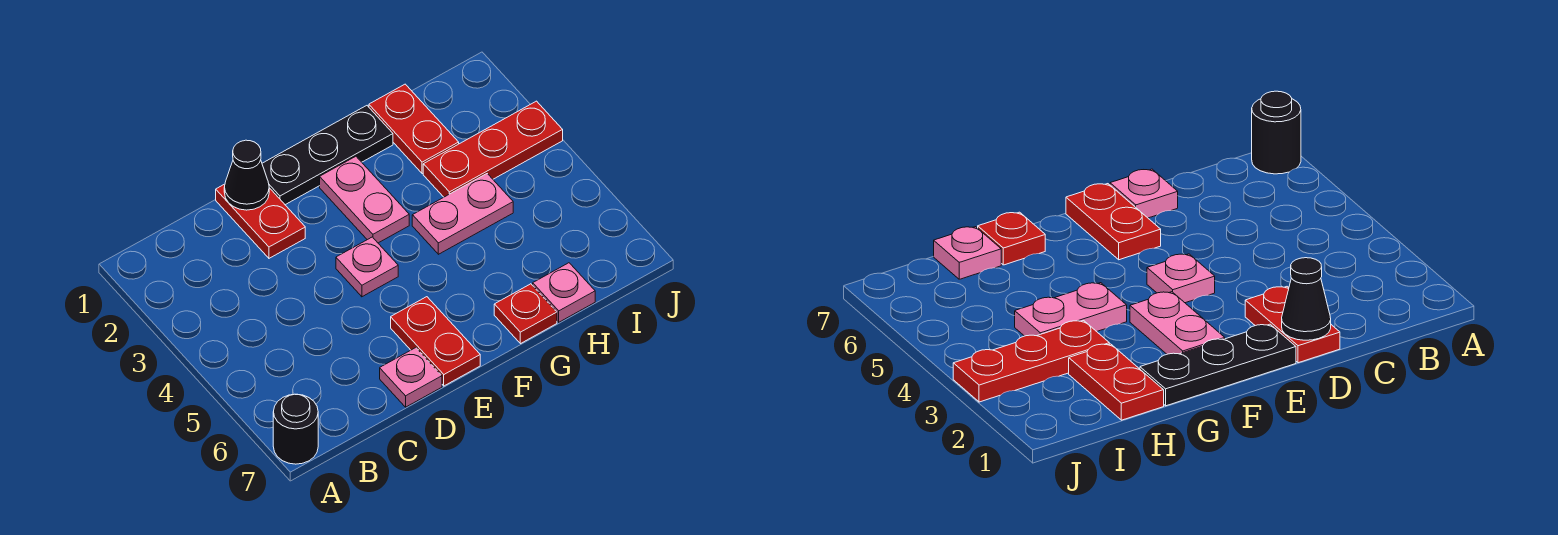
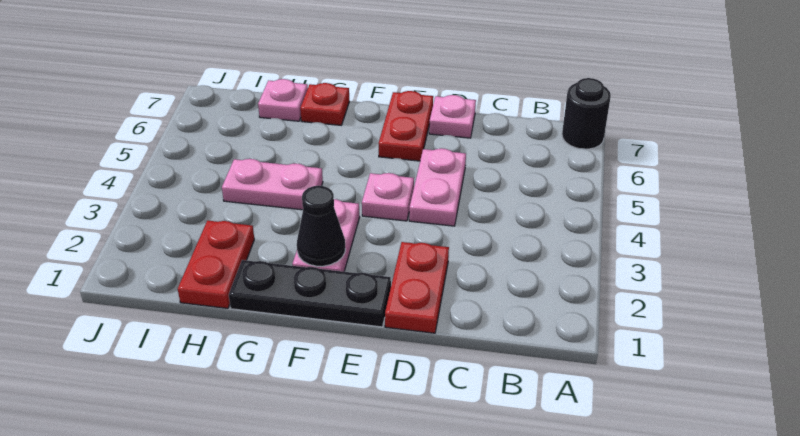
black 1x1 cone [224,140,269,210] -> black 1x1 cone moved to [297,186,345,266]
none -> pink 1x2 plate [409,148,466,226]
red 1x3 plate [423,101,563,197] -> none

